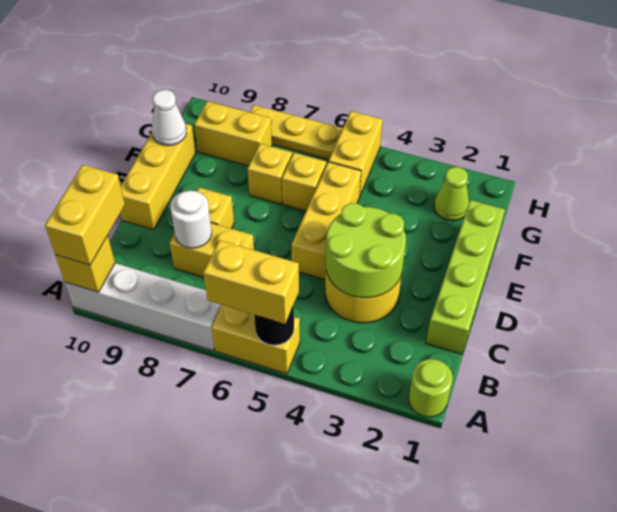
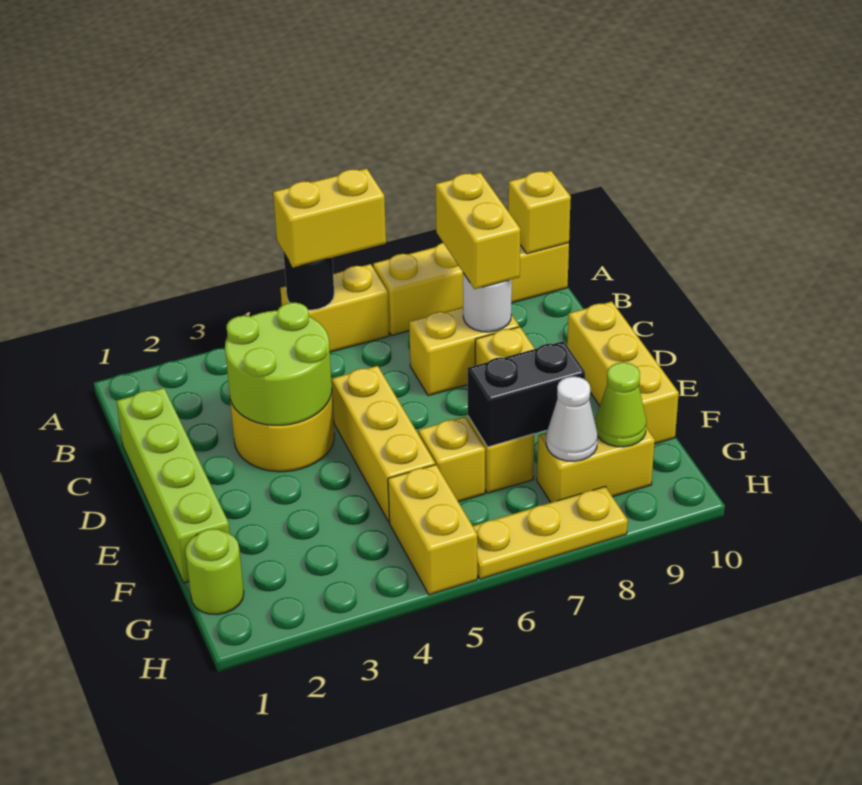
lime 1x1 round brick [409,359,453,417] -> lime 1x1 round brick moved to [185,529,244,615]
white 1x4 brick [65,263,222,351] -> yellow 1x4 brick [373,243,569,335]
yellow 1x2 brick [45,165,125,265] -> yellow 1x2 brick moved to [435,173,520,289]
none -> black 1x2 brick [467,341,585,447]
white 1x1 cone [152,90,187,146] -> white 1x1 cone moved to [546,377,598,461]
lime 1x1 cone [434,167,469,221] -> lime 1x1 cone moved to [595,362,646,447]

